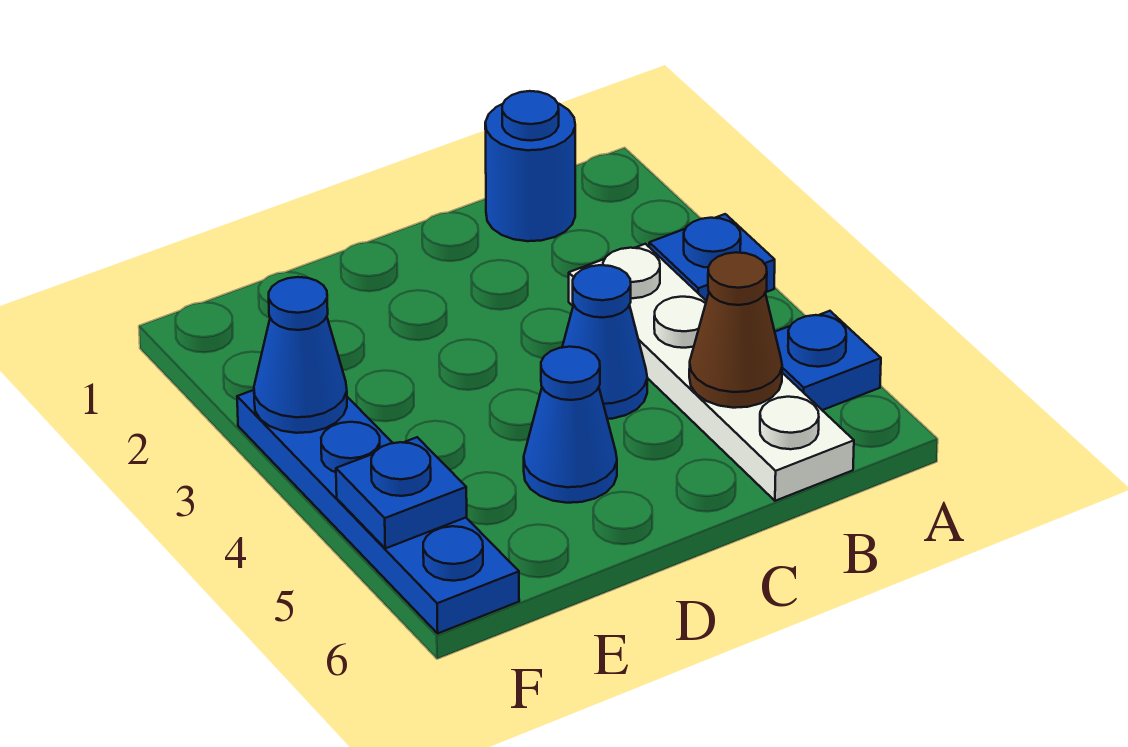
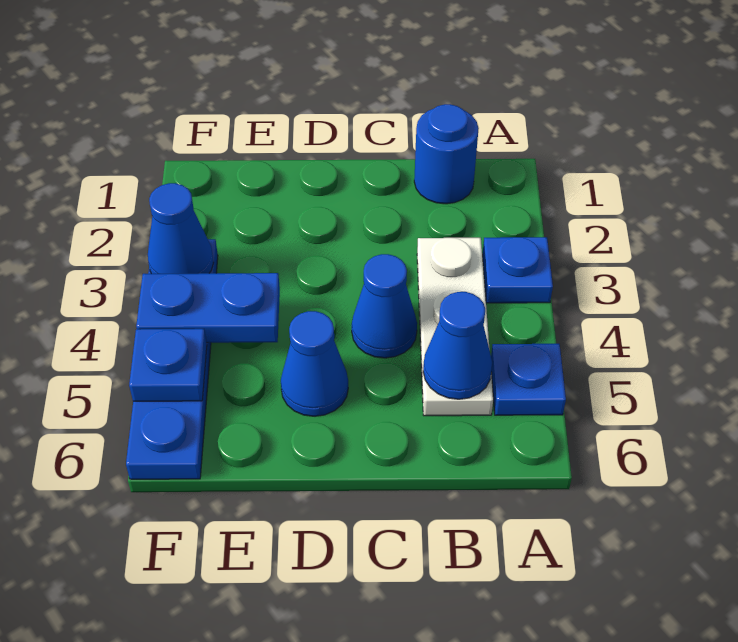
white 1x4 plate [569,244,854,501] -> white 1x3 plate [417,238,493,416]
brown 1x1 cone [689,252,782,408] -> blue 1x1 cone [423,292,492,399]
none -> blue 1x2 plate [136,273,280,343]

